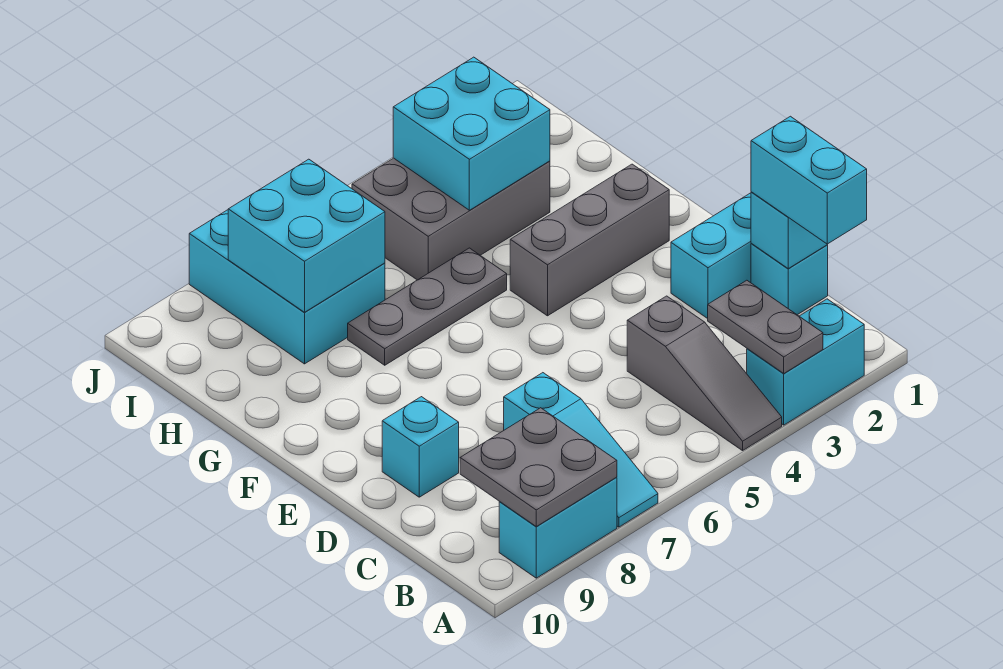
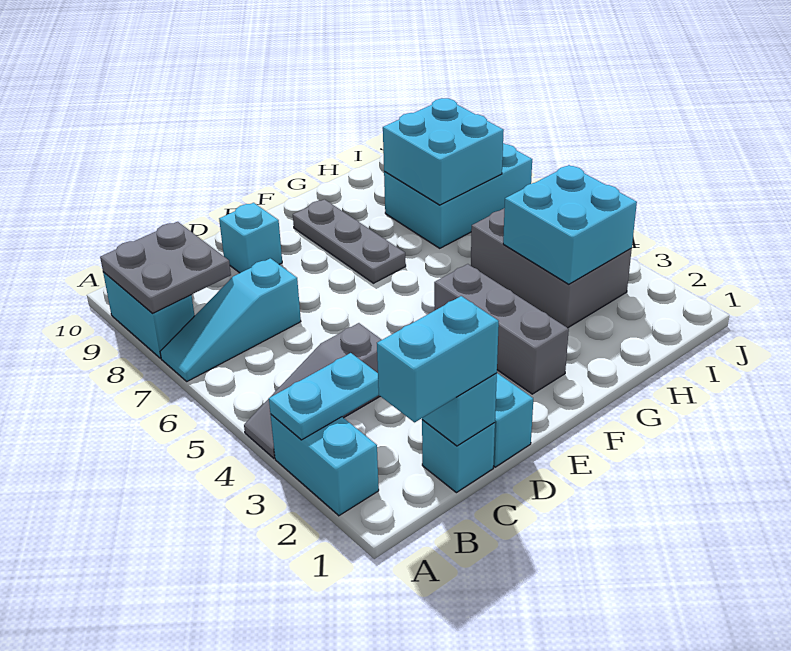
grey 1x2 plate [708,280,823,373] -> cyan 1x2 plate [269,353,379,440]
grey 1x3 plate [348,248,507,365] -> grey 1x3 plate moved to [293,199,406,283]

